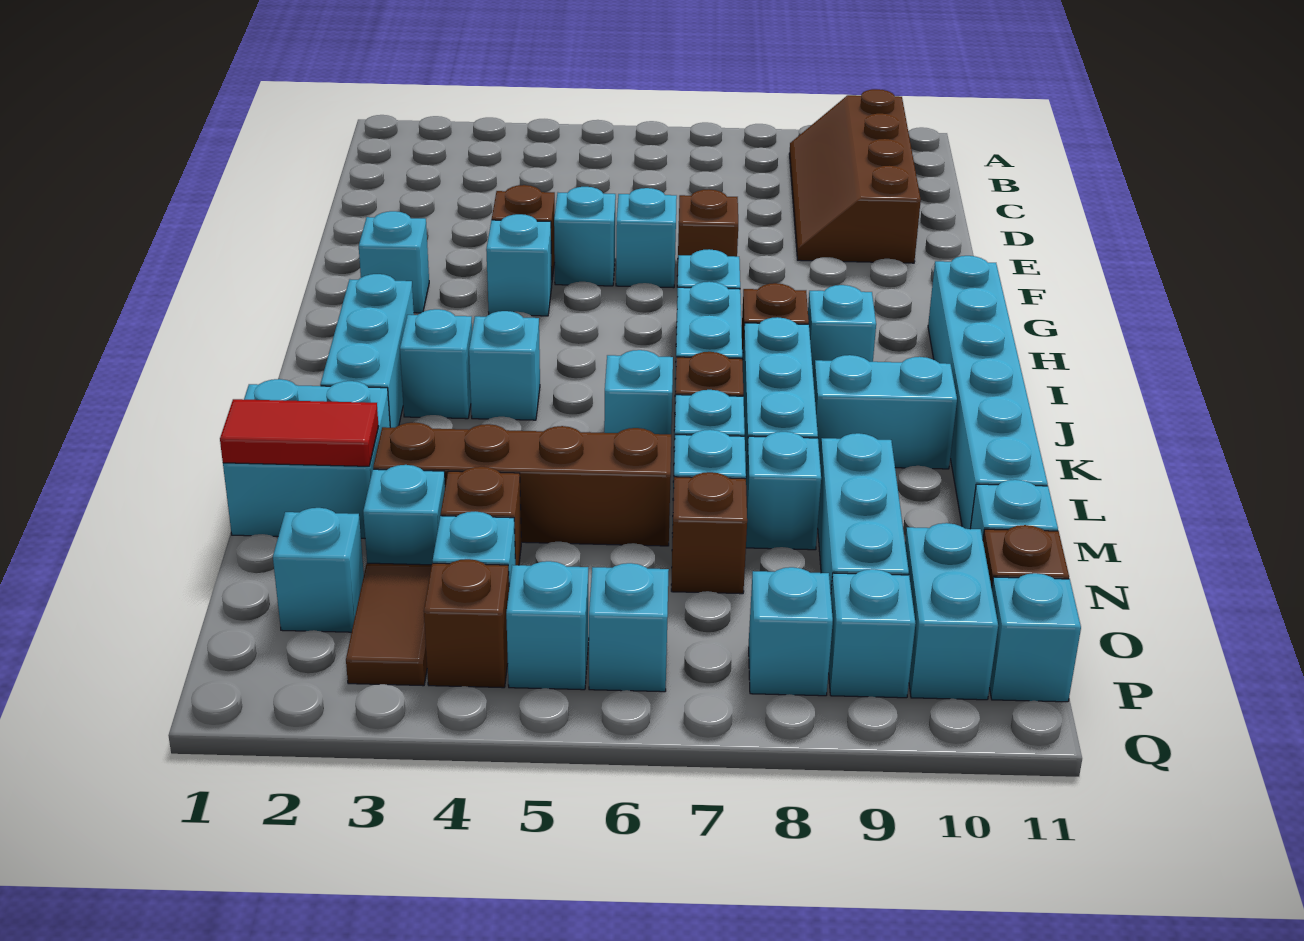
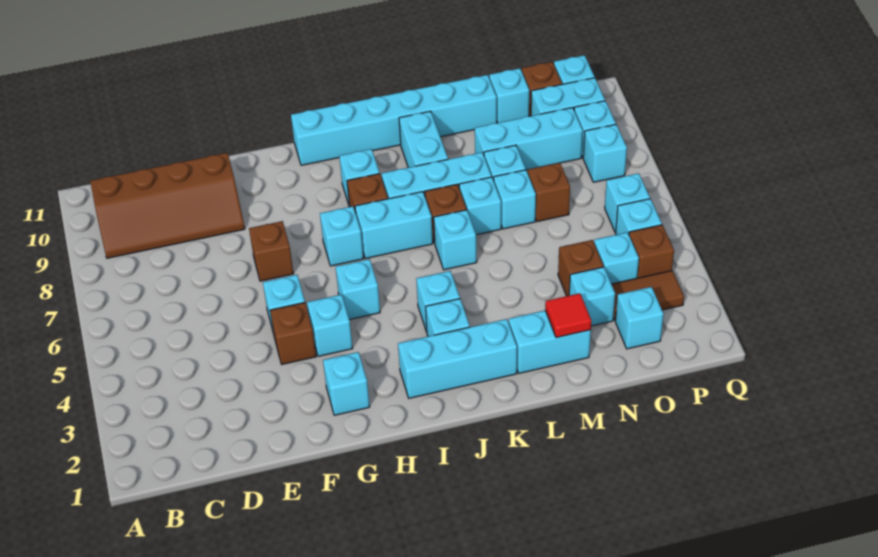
cyan 1x1 brick [616,188,677,288] -> cyan 1x1 brick moved to [336,259,380,320]
cyan 2x2 brick [223,379,390,538] -> cyan 1x2 brick [509,311,591,373]
red 1x2 tile [220,399,379,466] -> red 1x1 tile [545,293,591,338]
brown 1x4 brick [373,422,671,546] -> none

